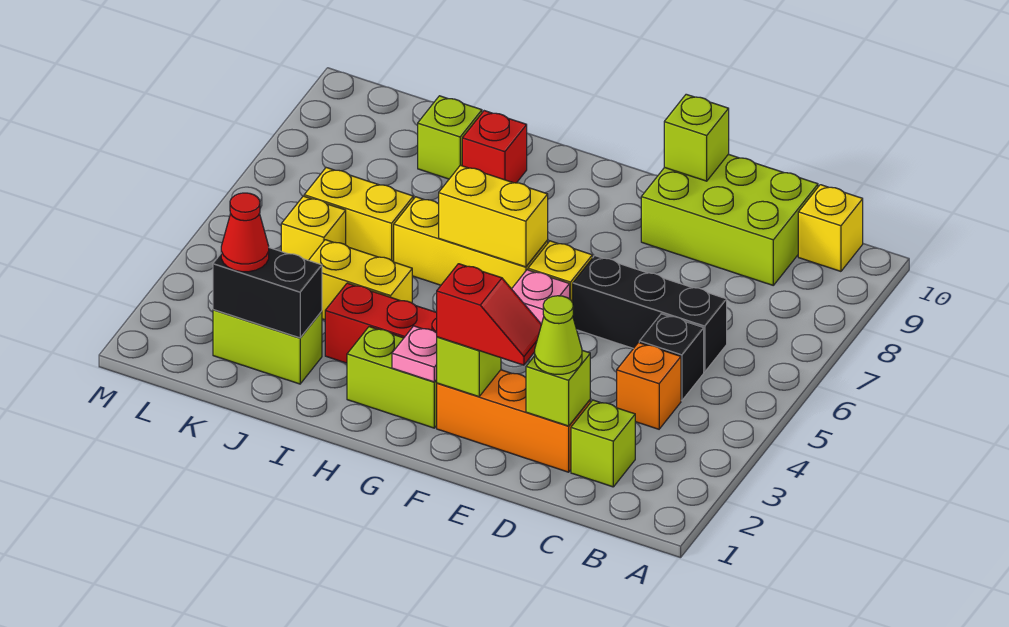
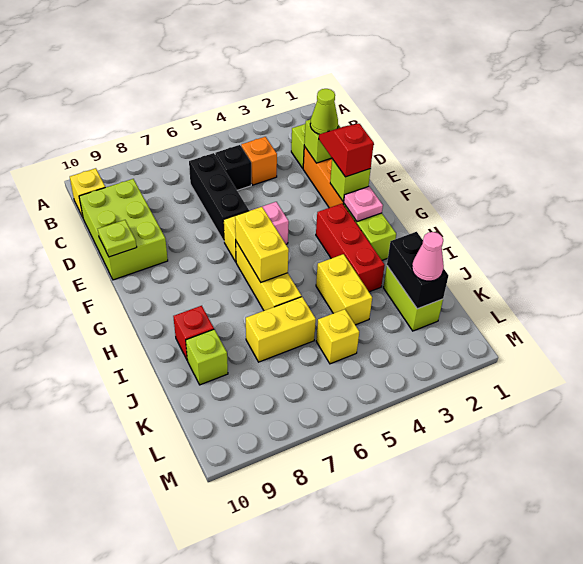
lime 1x1 brick [664,94,729,181] -> lime 1x1 plate [98,220,137,257]
yellow 1x2 brick [304,168,413,262] -> yellow 1x2 brick turned to [246,297,316,362]
red 1x1 cone [221,193,269,272] -> pink 1x1 cone [412,232,444,281]

